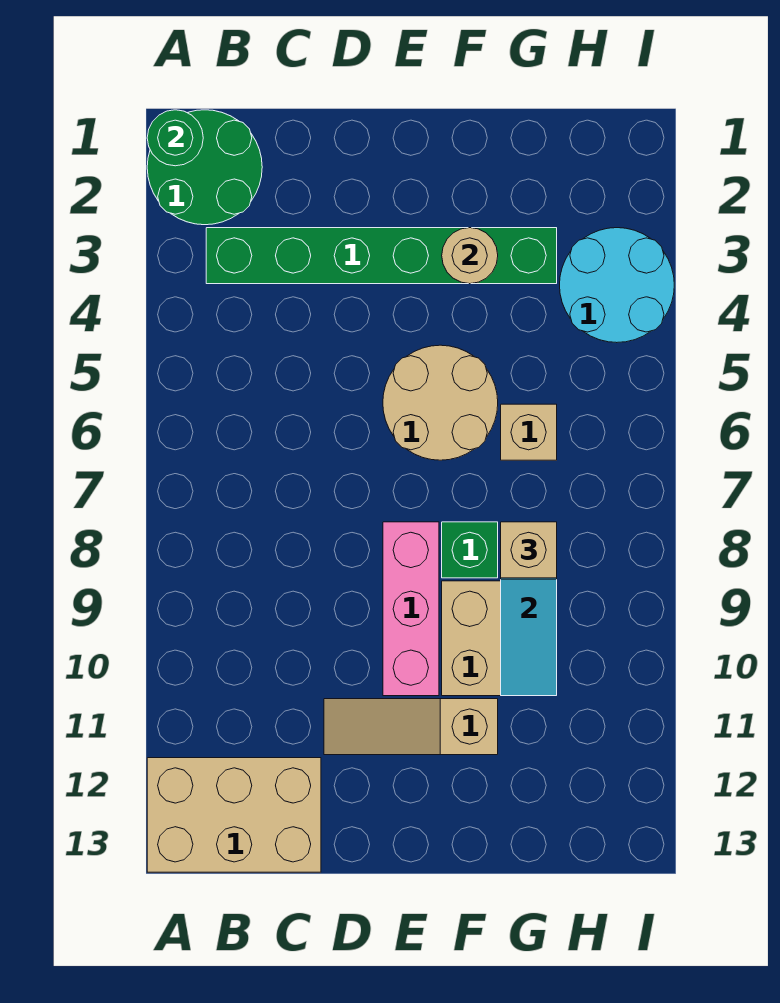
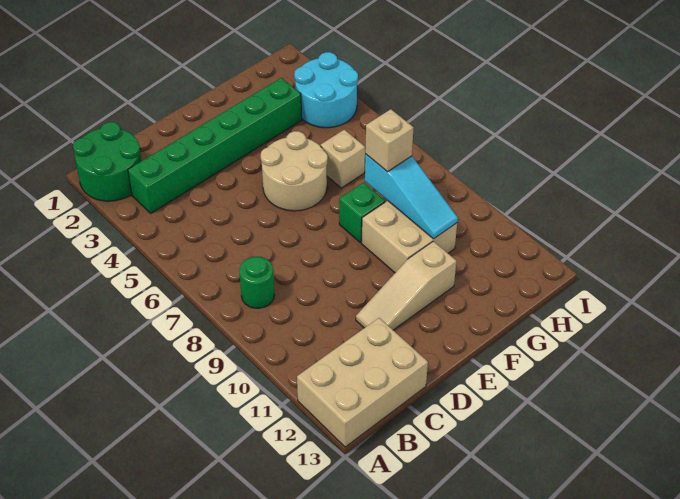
green 1x1 round brick [147,110,203,166] -> green 1x1 round brick moved to [239,257,274,308]
pink 1x3 brick [383,522,439,696] -> none
tan 1x1 round brick [442,228,498,284] -> none

